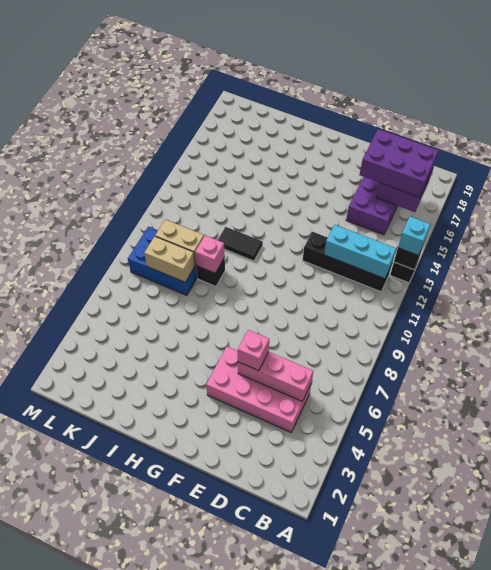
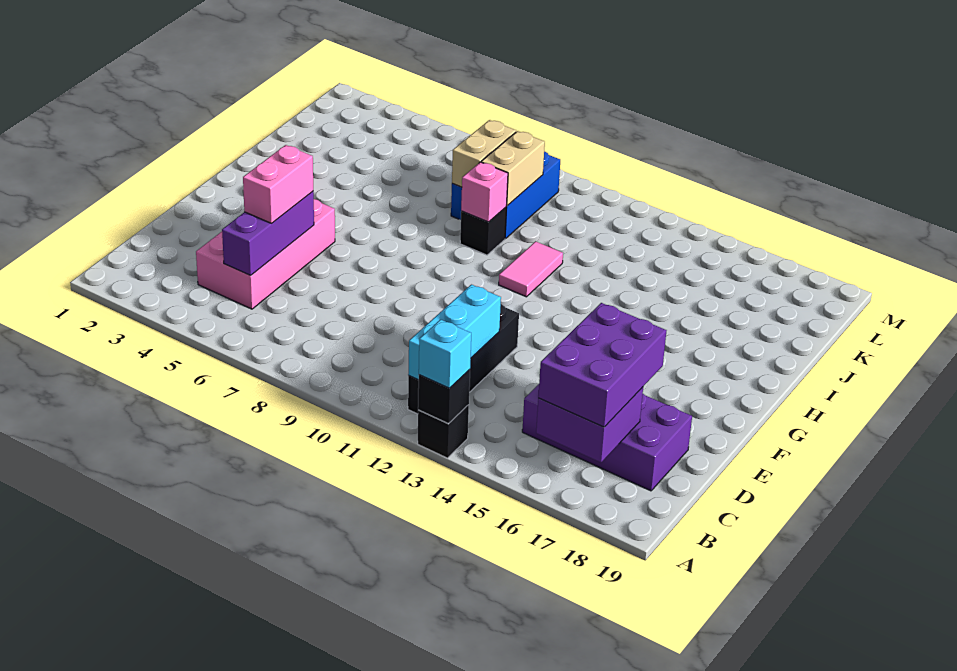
pink 1x3 brick [238,352,313,402] -> purple 1x3 brick [222,191,314,275]
pink 1x1 brick [238,330,269,371] -> pink 1x2 brick [243,145,313,223]
black 1x2 tile [218,227,263,261] -> pink 1x2 tile [499,242,563,297]

